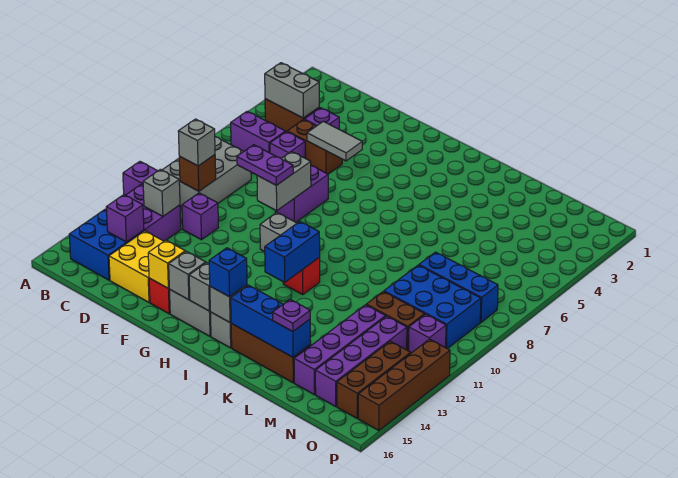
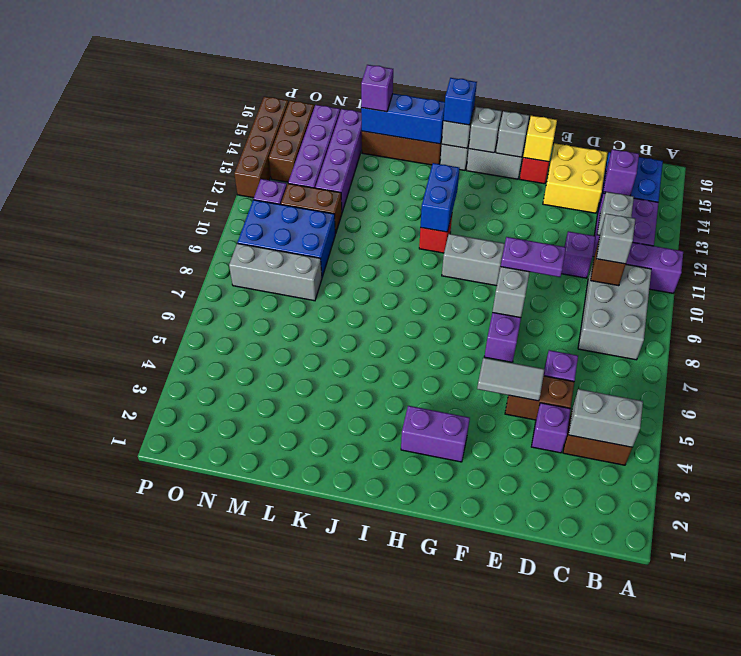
purple 1x2 brick [231,111,285,153] -> purple 1x2 brick moved to [401,406,470,462]
purple 1x1 plate [273,299,310,332] -> purple 1x1 brick [361,65,393,112]
blue 1x3 brick [419,252,498,322] -> grey 1x3 brick [229,243,322,301]

